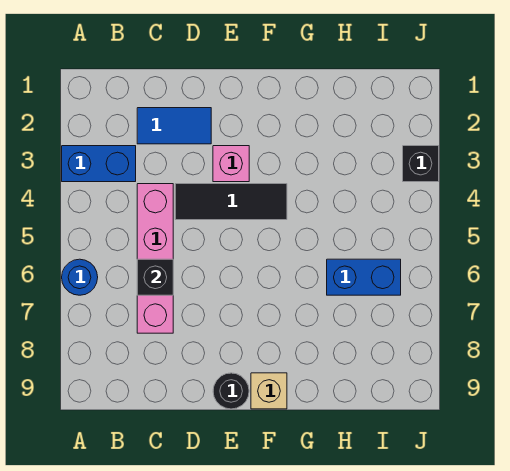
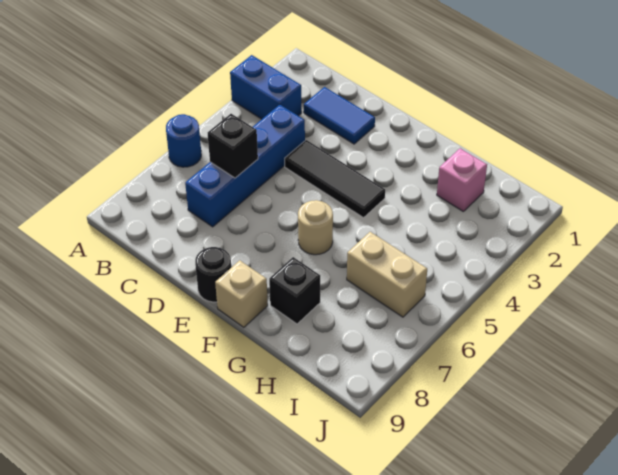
pink 1x4 brick [137,184,173,333] -> blue 1x4 brick [185,105,305,227]
pink 1x1 brick [213,146,249,182] -> pink 1x1 brick moved to [437,148,487,212]
none -> tan 1x1 round brick [298,200,333,255]
blue 1x2 brick [327,259,401,295] -> tan 1x2 brick [347,232,427,317]
black 1x1 brick [403,146,439,182] -> black 1x1 brick moved to [269,257,320,324]

